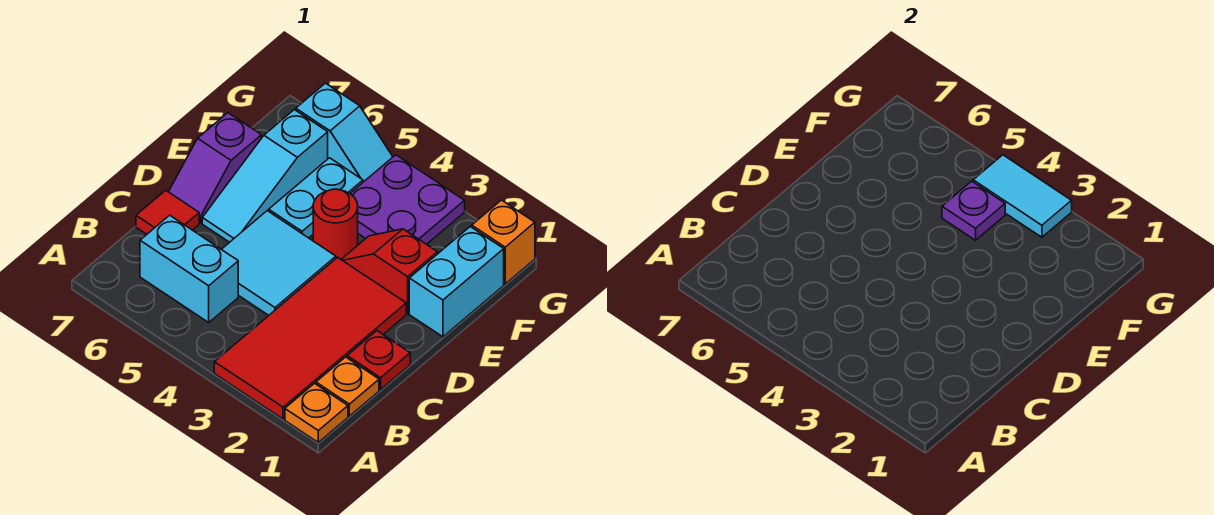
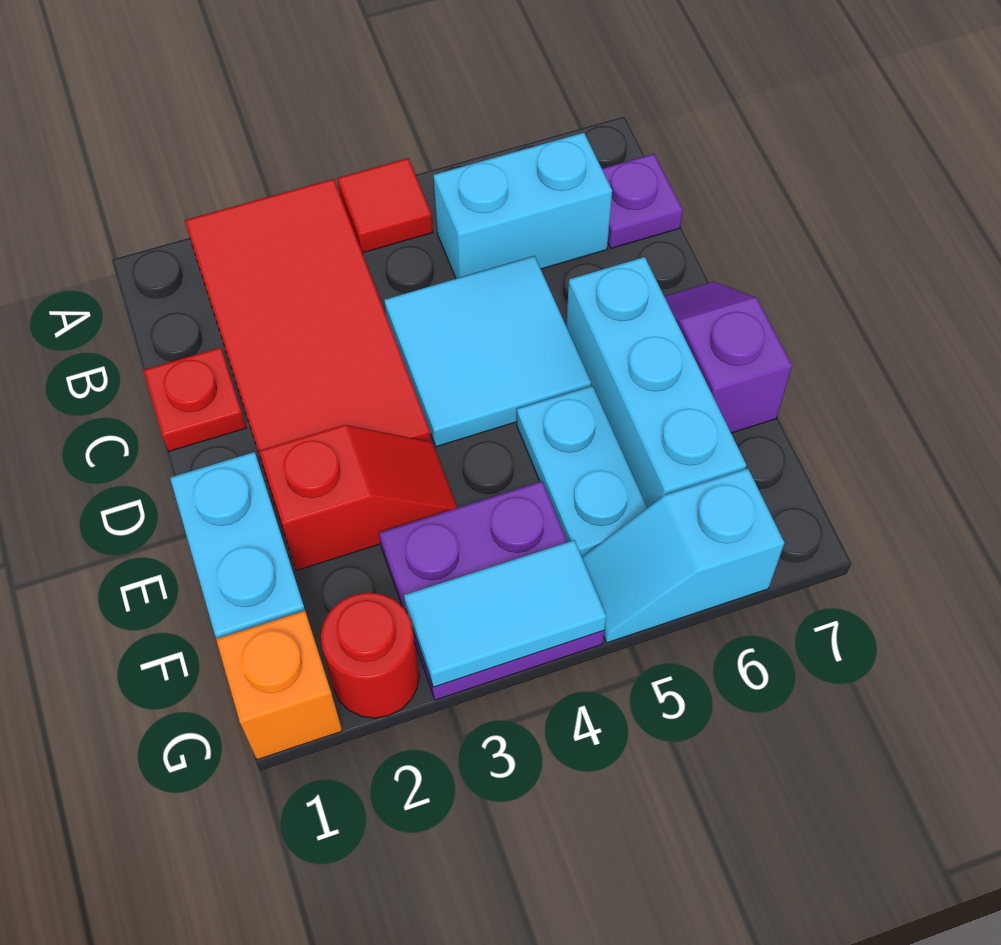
orange 1x1 plate [285,383,348,442] -> none
orange 1x1 plate [316,357,379,416] -> none
red 1x1 tile [136,190,199,234] -> red 1x1 tile moved to [337,158,433,253]
cyan 1x3 slope [202,110,328,242] -> cyan 1x3 brick [566,257,746,508]
red 1x1 round brick [313,189,358,259] -> red 1x1 round brick moved to [321,593,419,718]
purple 1x1 plate [942,181,1005,240] -> purple 1x1 plate moved to [602,154,683,248]

